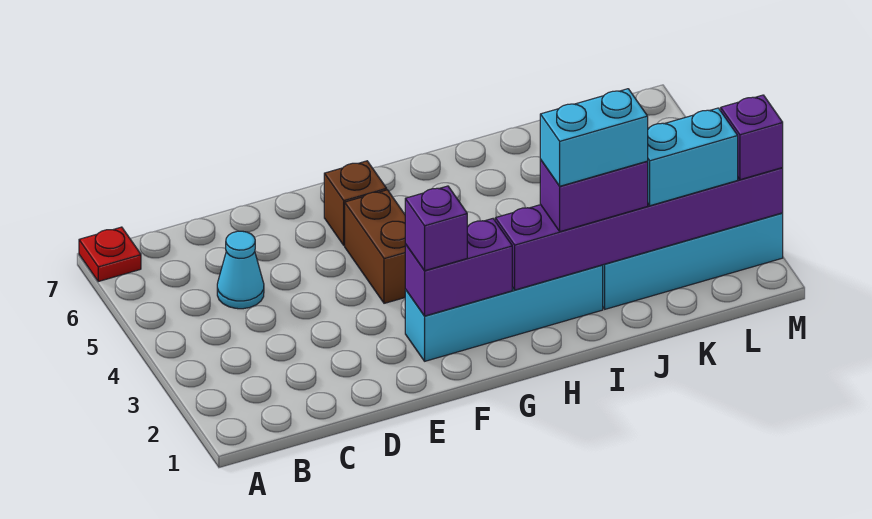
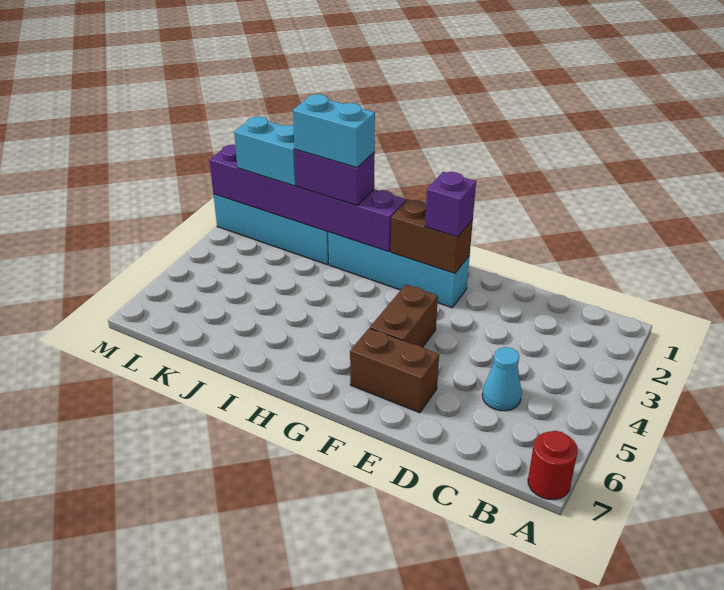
red 1x1 plate [79,227,141,281] -> red 1x1 round brick [528,431,578,500]
purple 1x2 brick [405,219,512,316] -> brown 1x2 brick [391,200,473,274]
brown 1x1 brick [324,161,387,245] -> brown 1x2 brick [350,328,439,413]
purple 1x1 brick [721,95,783,180] -> none

